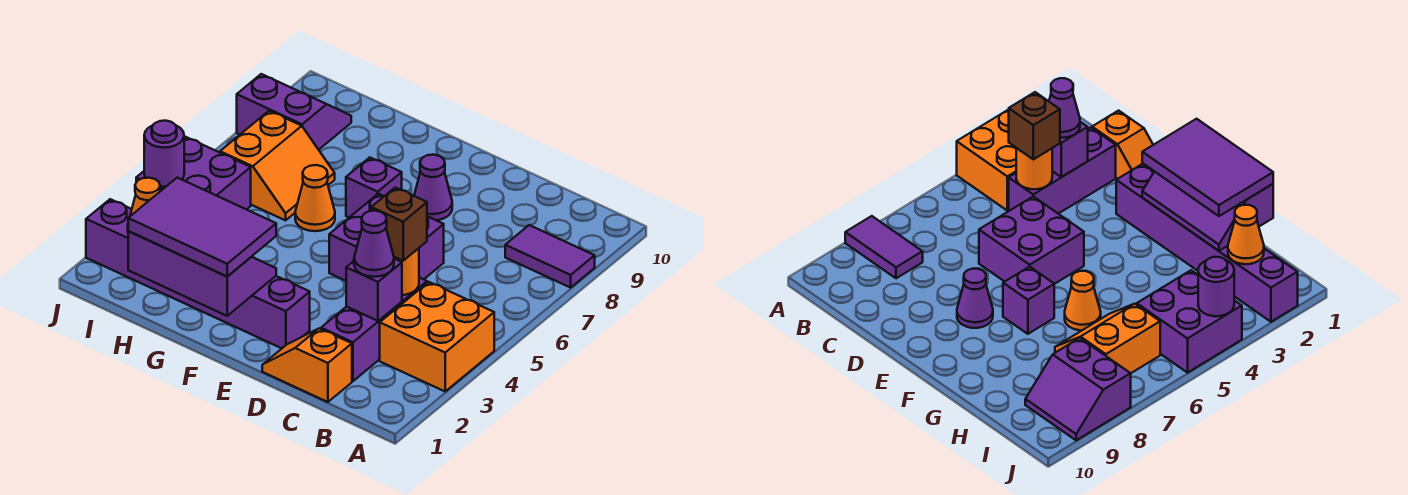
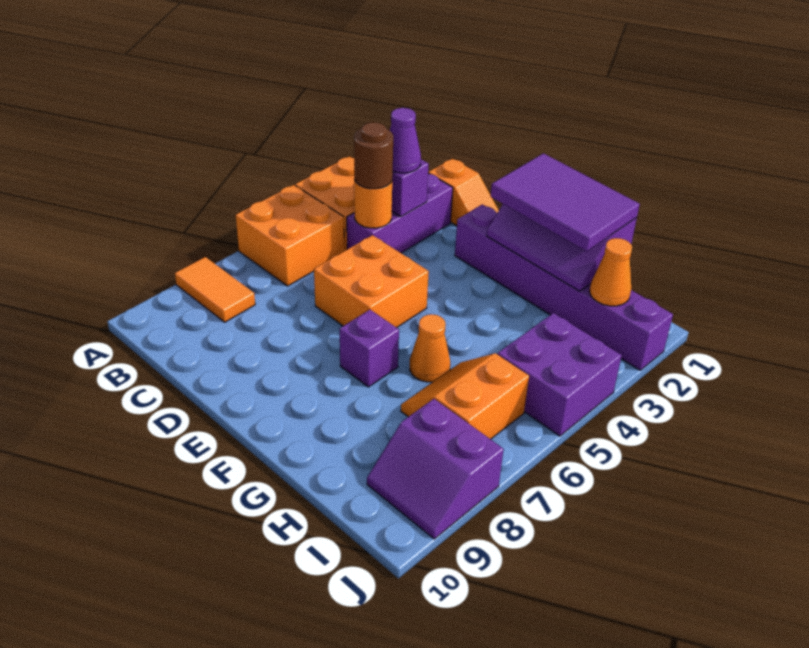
none -> orange 2x2 brick [236,185,344,286]
purple 1x2 tile [505,225,595,288] -> orange 1x2 tile [175,257,255,322]
brown 1x1 brick [371,187,427,261] -> brown 1x1 round brick [354,122,393,189]
purple 2x2 brick [329,194,444,281] -> orange 2x2 brick [314,235,429,328]
purple 1x1 cone [414,155,452,220] -> none
purple 1x1 round brick [144,121,184,187] -> none

